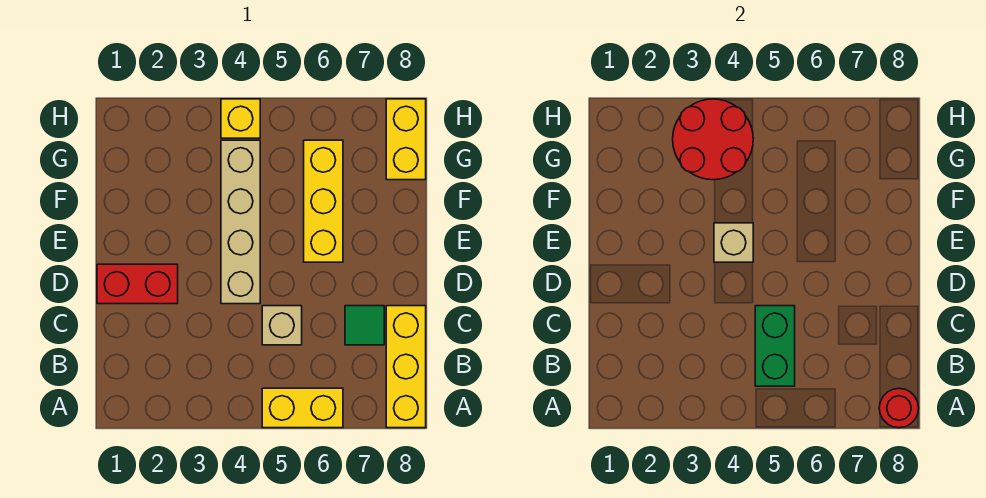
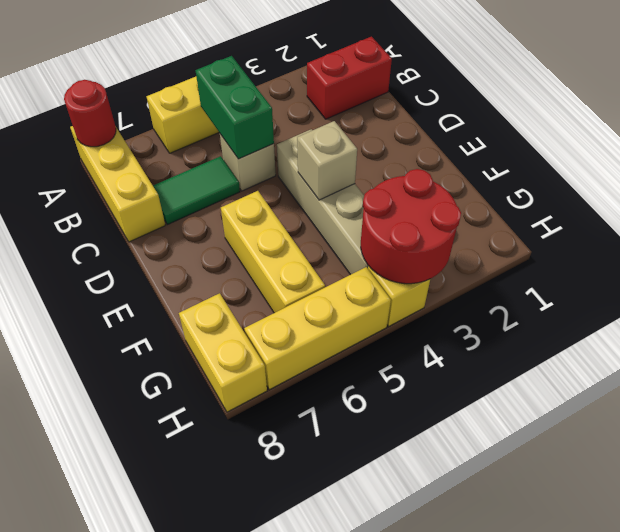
green 1x1 tile [345,306,384,345] -> green 1x2 tile [153,156,240,225]
red 1x2 brick [97,264,178,304] -> red 1x2 brick moved to [307,37,392,119]
none -> yellow 1x3 brick [244,267,391,390]

